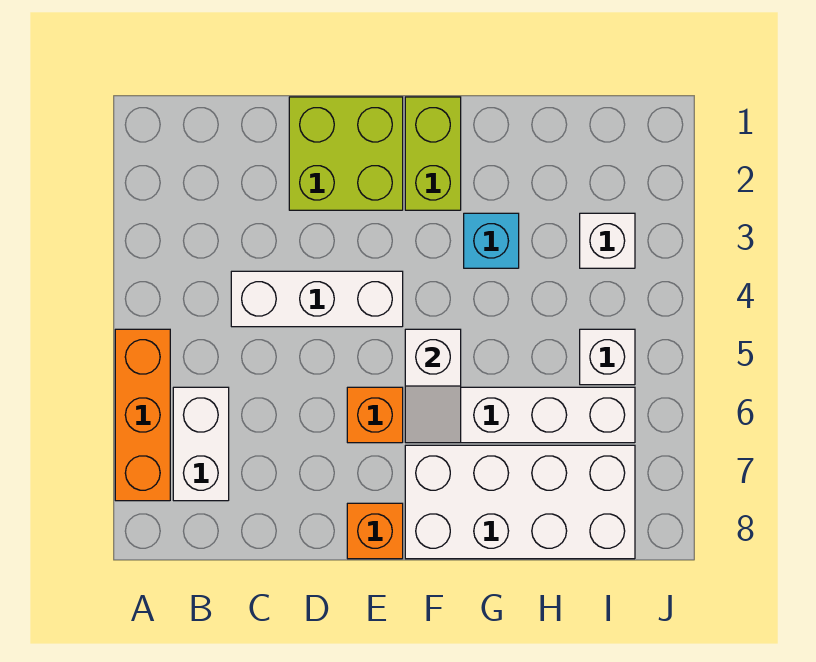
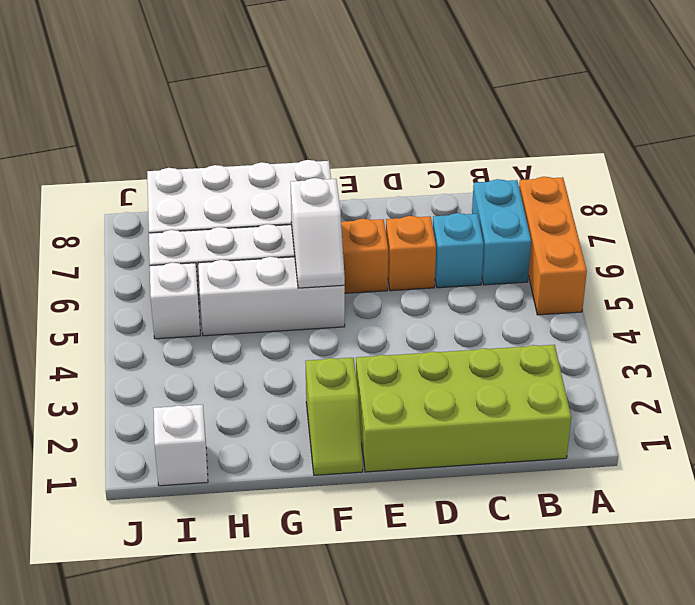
white 1x2 brick [173,387,229,501] -> cyan 1x2 brick [472,179,531,285]
white 1x3 brick [231,271,403,327] -> white 1x3 brick moved to [198,257,345,336]
lime 2x2 brick [289,97,403,210] -> lime 2x4 brick [356,345,571,472]
orange 1x1 brick [347,503,403,559] -> orange 1x1 brick moved to [386,216,436,291]
lime 1x2 brick [405,97,461,210] -> lime 1x2 slope [305,358,363,475]
white 1x2 slope [405,329,461,443] -> white 1x2 slope turned to [290,178,345,288]
cyan 1x1 brick [464,213,519,268] -> cyan 1x1 brick moved to [433,213,484,288]
white 1x1 brick [580,213,635,268] -> white 1x1 brick moved to [153,405,208,486]

